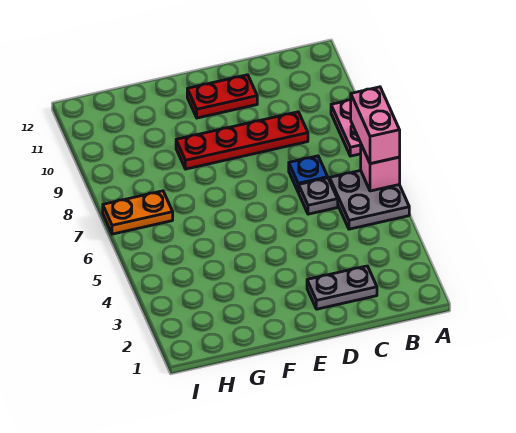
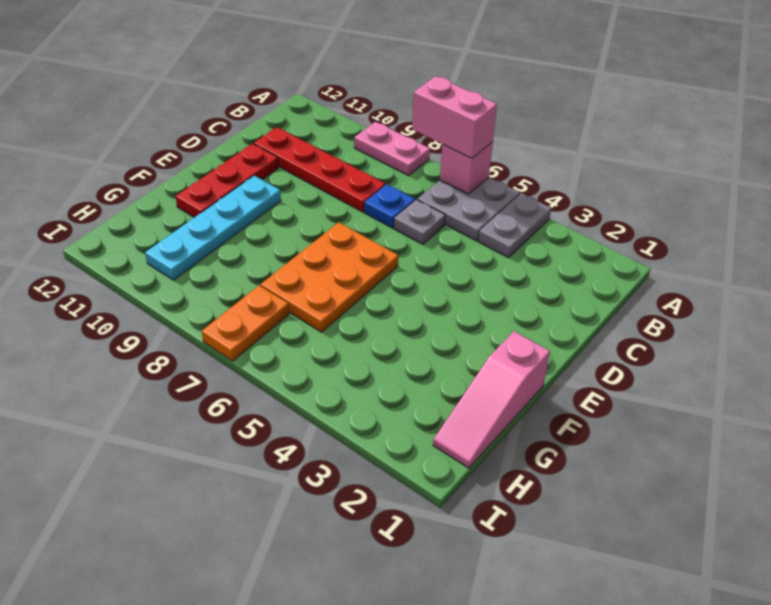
grey 1x2 plate [307,266,377,309] -> grey 1x2 plate moved to [478,193,551,258]
red 1x4 plate [176,112,308,169] -> red 1x4 plate turned to [254,127,385,212]
red 1x2 plate [187,75,257,118] -> red 1x3 plate [176,144,278,217]
none -> orange 2x3 plate [261,222,398,332]
none -> cyan 1x4 plate [145,176,281,280]
none -> pink 1x3 slope [433,331,550,468]

